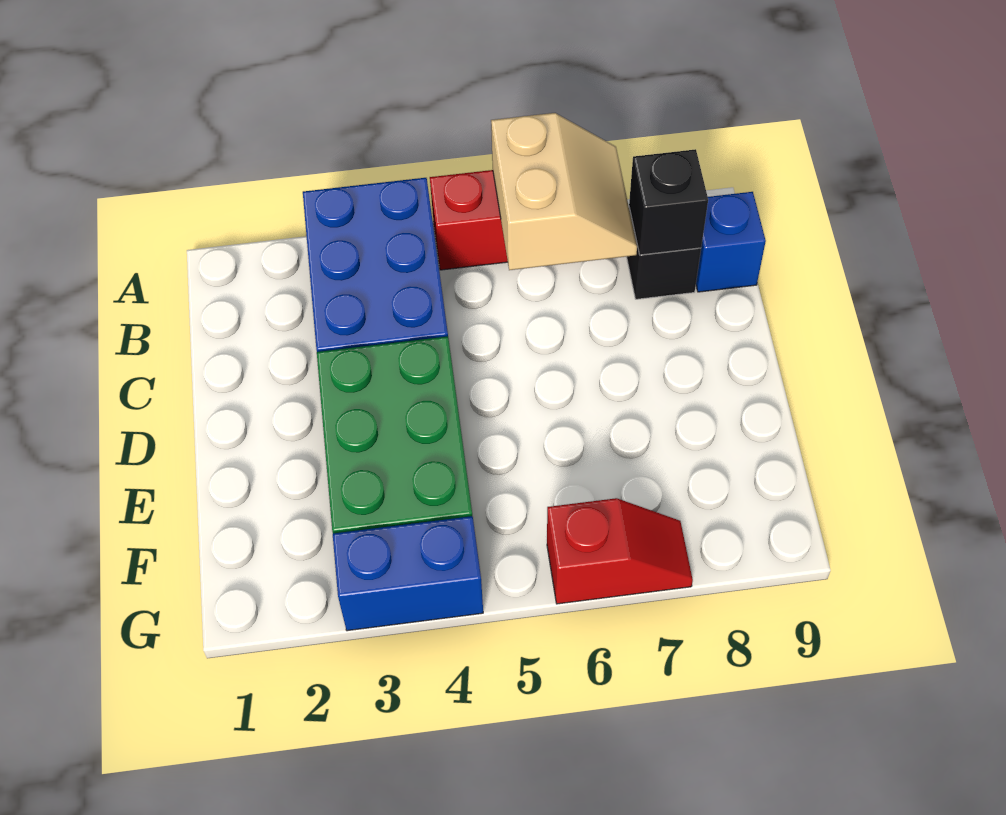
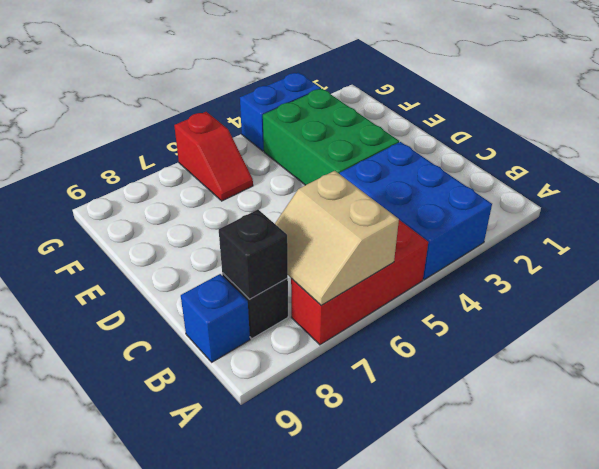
red 1x2 slope [547,498,693,604] -> red 1x2 slope turned to [174,112,253,201]

